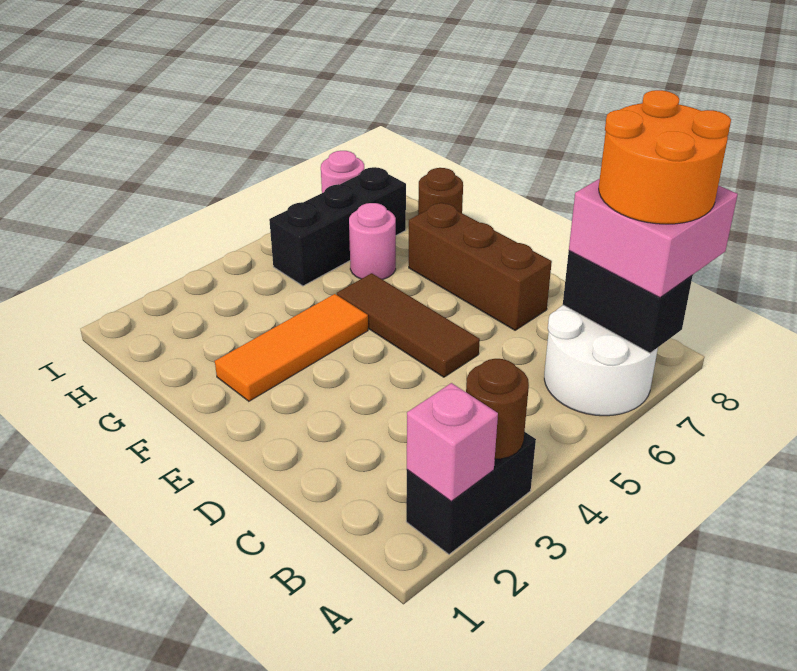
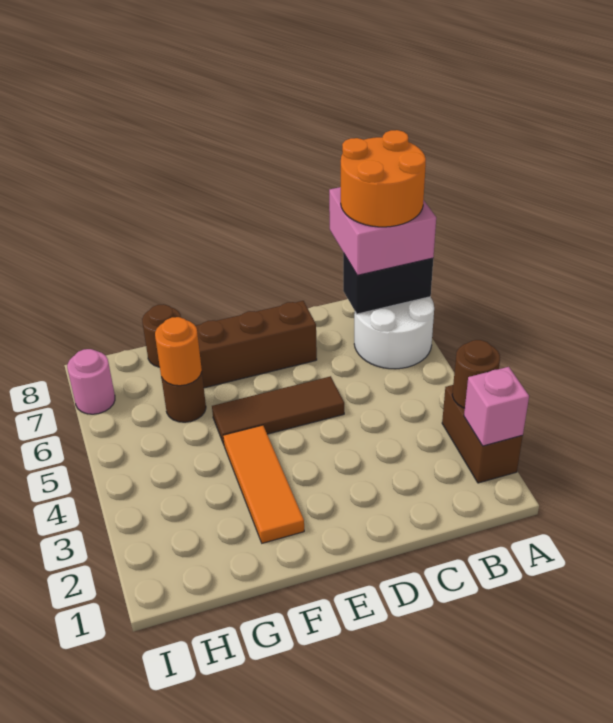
black 1x2 brick [406,432,536,554] -> brown 1x2 brick [442,385,523,483]
pink 1x1 round brick [349,203,396,280] -> brown 1x1 round brick [161,372,206,422]
none -> orange 1x1 round brick [155,317,202,386]
black 1x3 brick [269,167,406,286] -> none

